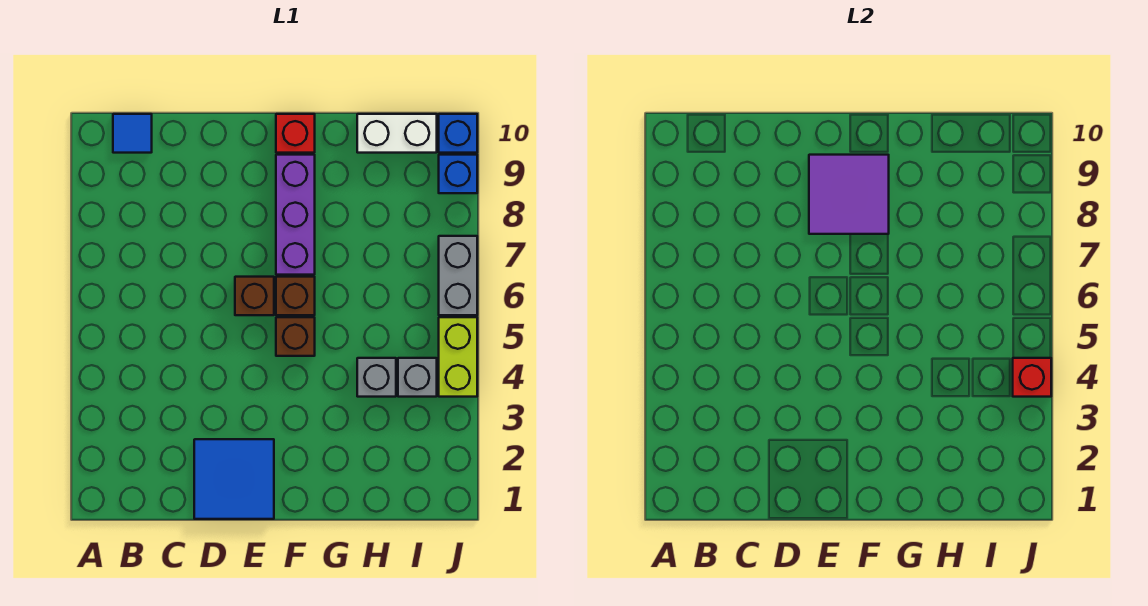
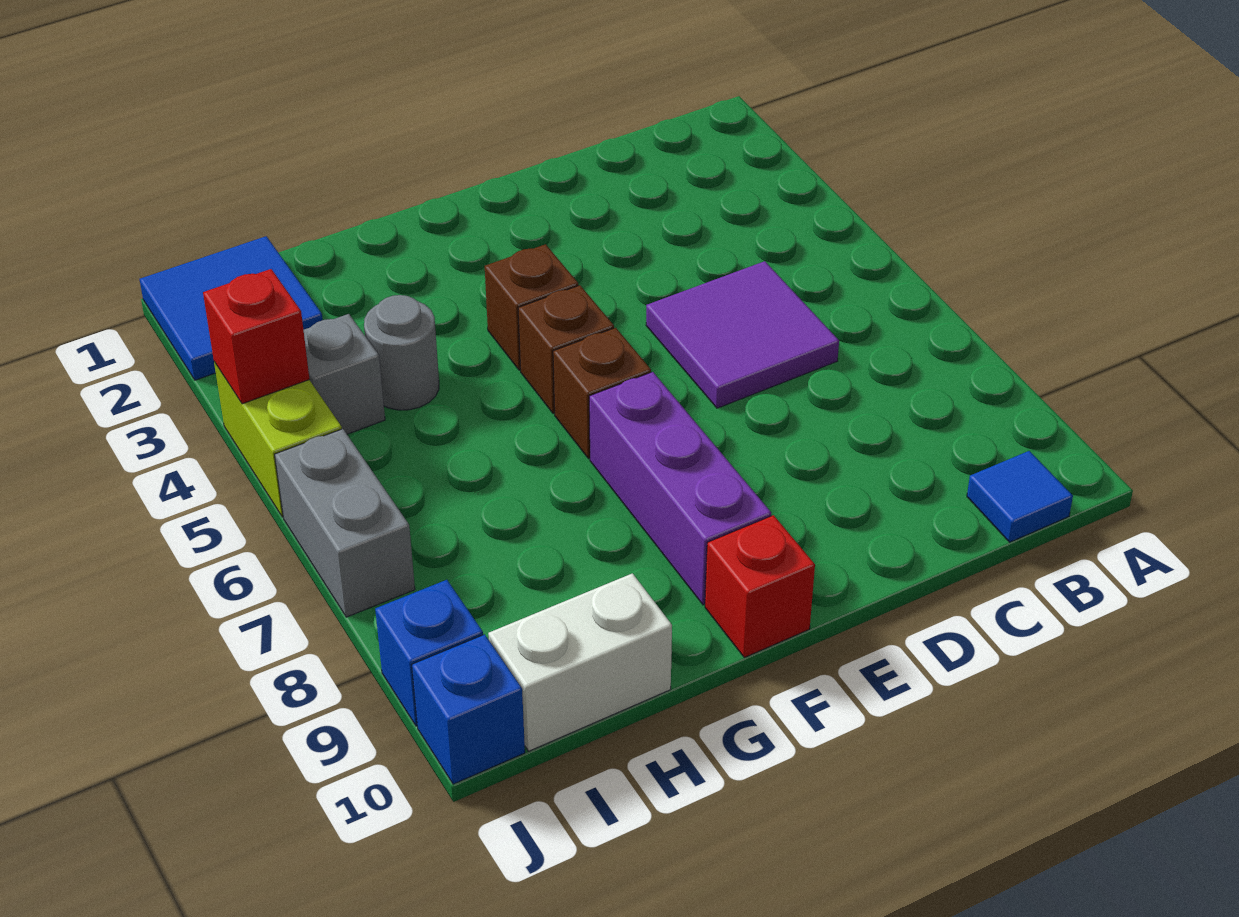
blue 2x2 tile [194,439,274,519] -> blue 2x2 tile moved to [140,236,323,380]
brown 1x1 brick [235,277,274,315] -> brown 1x1 brick moved to [485,244,578,370]
purple 2x2 tile [809,155,889,234] -> purple 2x2 tile moved to [646,261,839,408]
grey 1x1 brick [357,358,396,397] -> grey 1x1 round brick [364,295,439,410]

